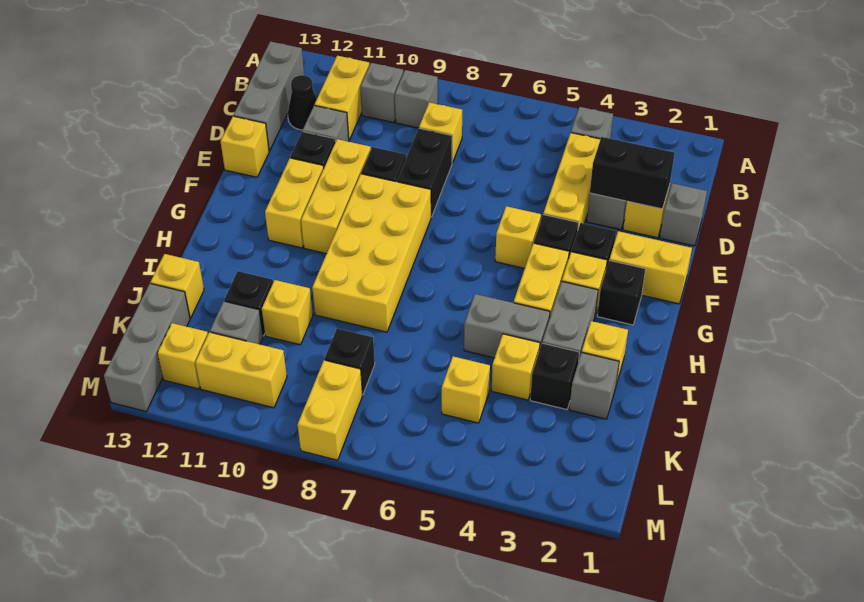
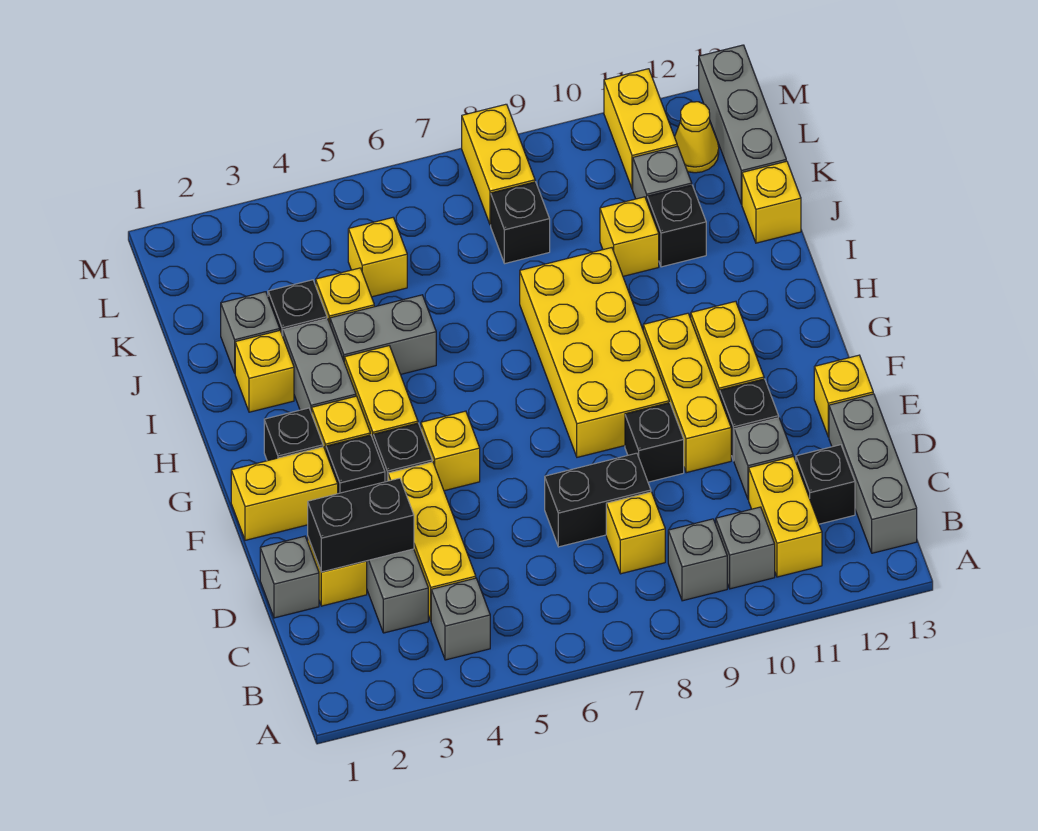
black 1x1 cone [288,75,317,130] -> black 1x1 brick [796,445,855,524]
black 1x2 brick [397,128,452,217] -> black 1x2 brick turned to [545,453,651,547]
yellow 1x2 brick [195,332,287,408] -> yellow 1x2 brick turned to [604,69,677,189]
yellow 1x1 brick [157,323,208,389] -> yellow 1x1 cone [675,102,719,173]

